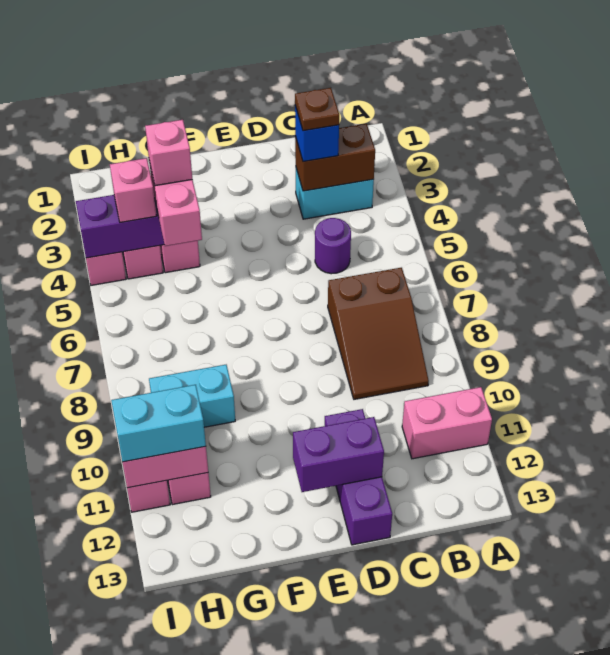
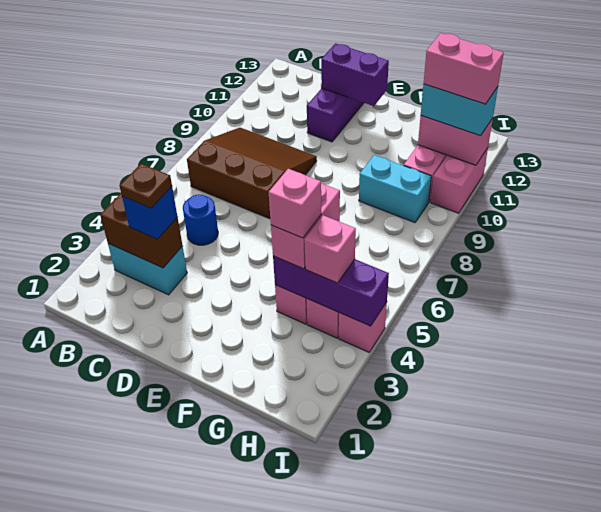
pink 1x2 brick [402,387,492,459] -> pink 1x2 brick moved to [424,33,504,104]
brown 2x3 slope [328,268,429,399] -> brown 3x3 slope [187,128,317,219]
purple 1x1 round brick [315,218,351,274] -> blue 1x1 round brick [183,194,218,245]

